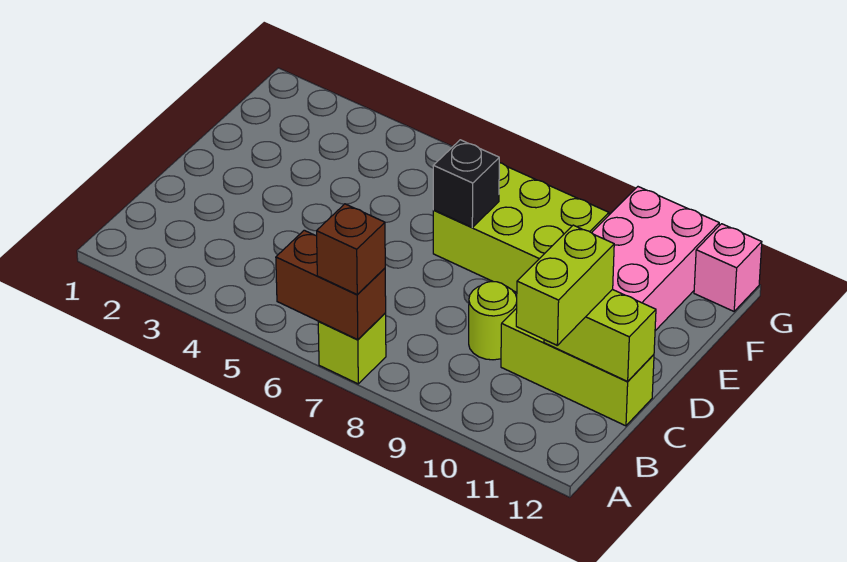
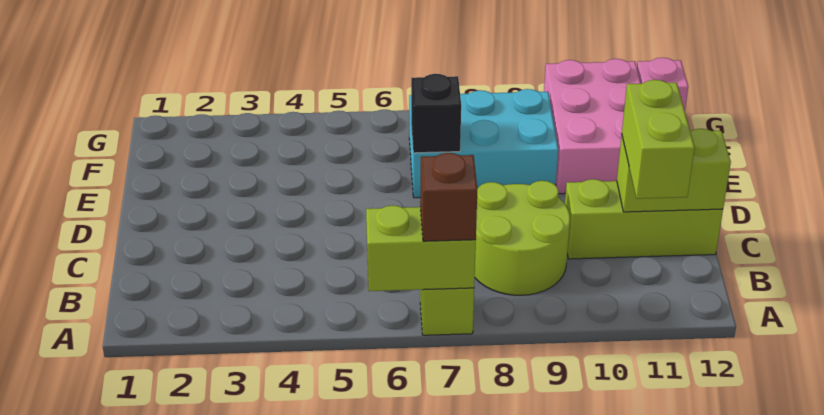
brown 1x2 brick [276,230,386,339] -> lime 1x2 brick [366,205,476,291]
lime 1x1 round brick [469,282,517,360] -> lime 2x2 round brick [475,181,570,295]
lime 2x3 brick [433,163,609,292] -> cyan 2x3 brick [409,89,558,198]

